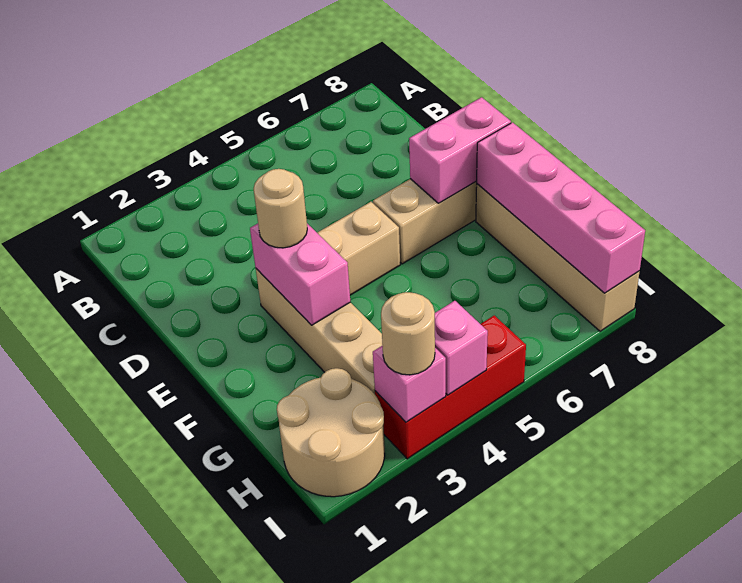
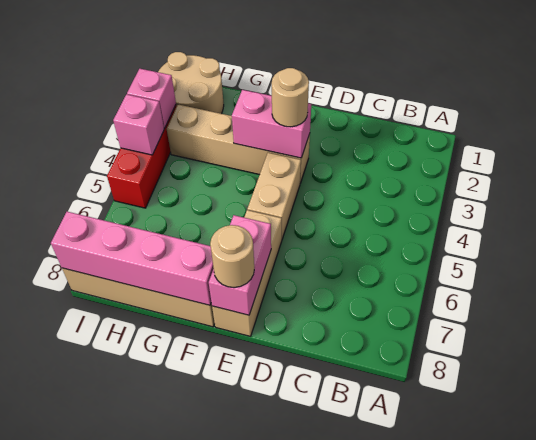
tan 1x1 round brick [381,292,435,375] -> tan 1x1 round brick moved to [210,225,254,288]

